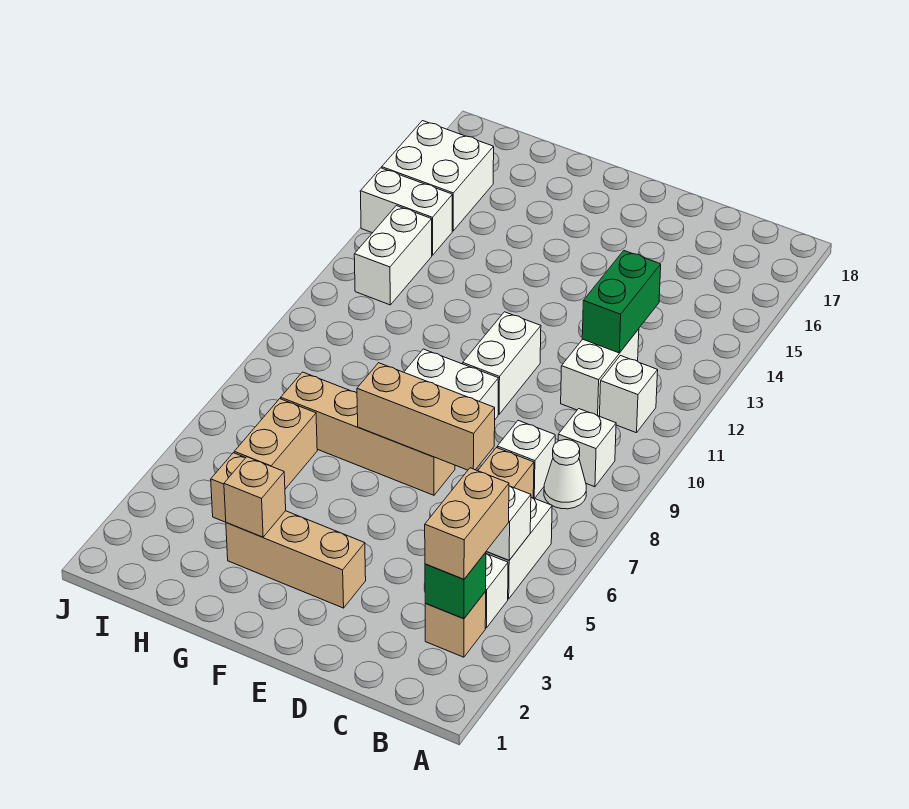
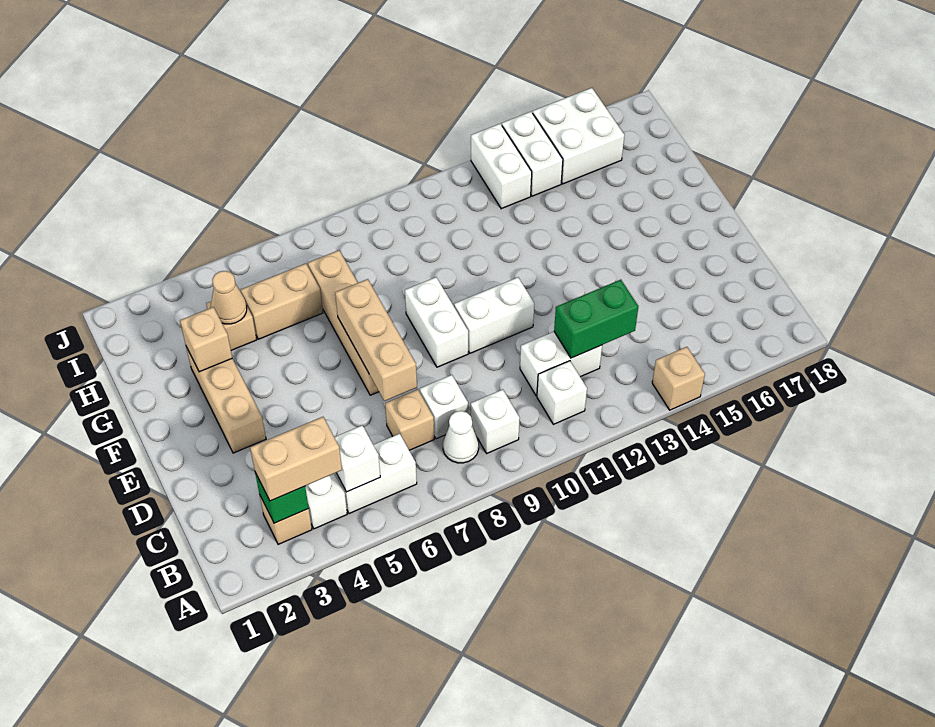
none -> tan 1x1 brick [652,347,705,410]
none -> tan 1x1 cone [211,271,247,324]
white 1x2 brick [354,206,432,305] -> white 1x2 brick turned to [471,124,532,209]

